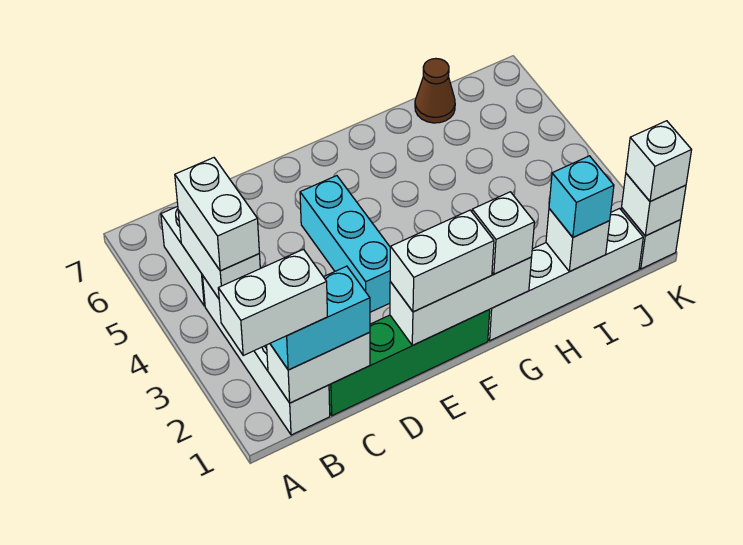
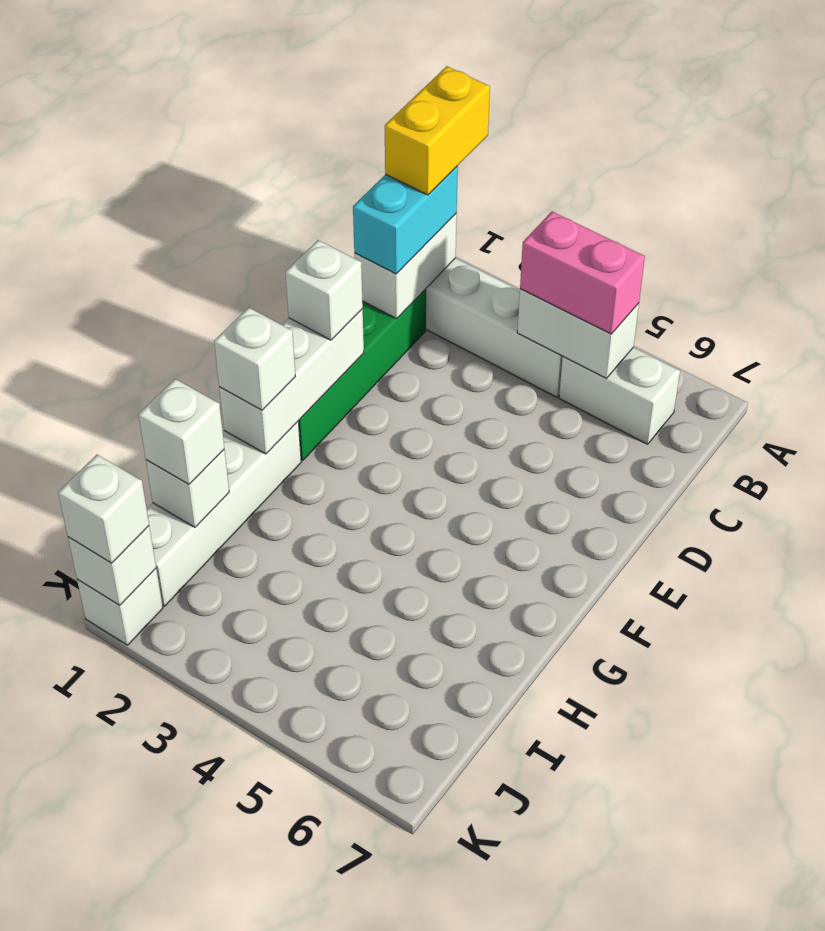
white 1x2 brick [218,249,327,355] -> yellow 1x2 brick [385,66,490,195]
white 1x2 brick [175,158,259,271] -> pink 1x2 brick [520,212,645,334]
white 1x2 brick [390,210,494,312] -> white 1x1 brick [285,240,363,340]
cyan 1x3 brick [300,176,390,312] -> none
cyan 1x1 brick [549,156,614,237] -> white 1x1 brick [138,379,224,484]
brown 1x1 cone [415,59,455,123] -> none

